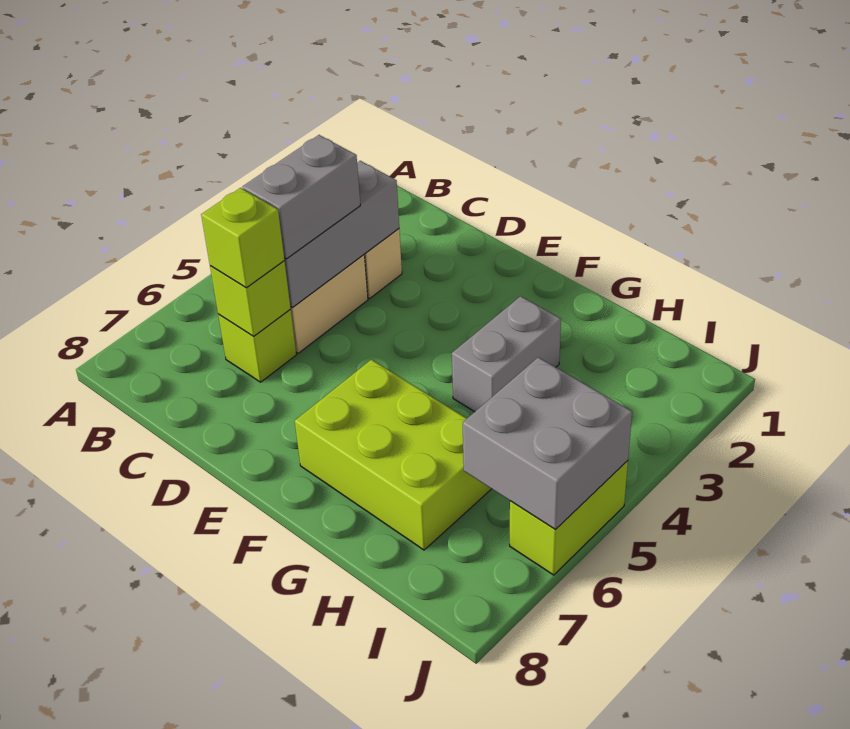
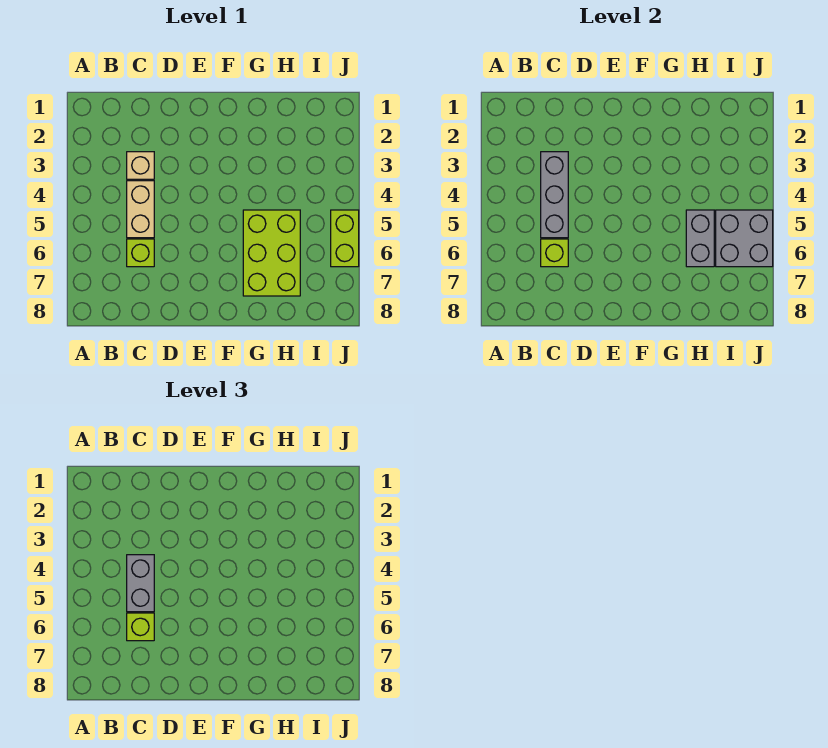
lime 2x3 brick [295,360,491,550] -> lime 2x3 brick turned to [243,210,300,296]
grey 1x2 brick [452,296,561,412] -> grey 1x2 brick moved to [686,210,714,267]

